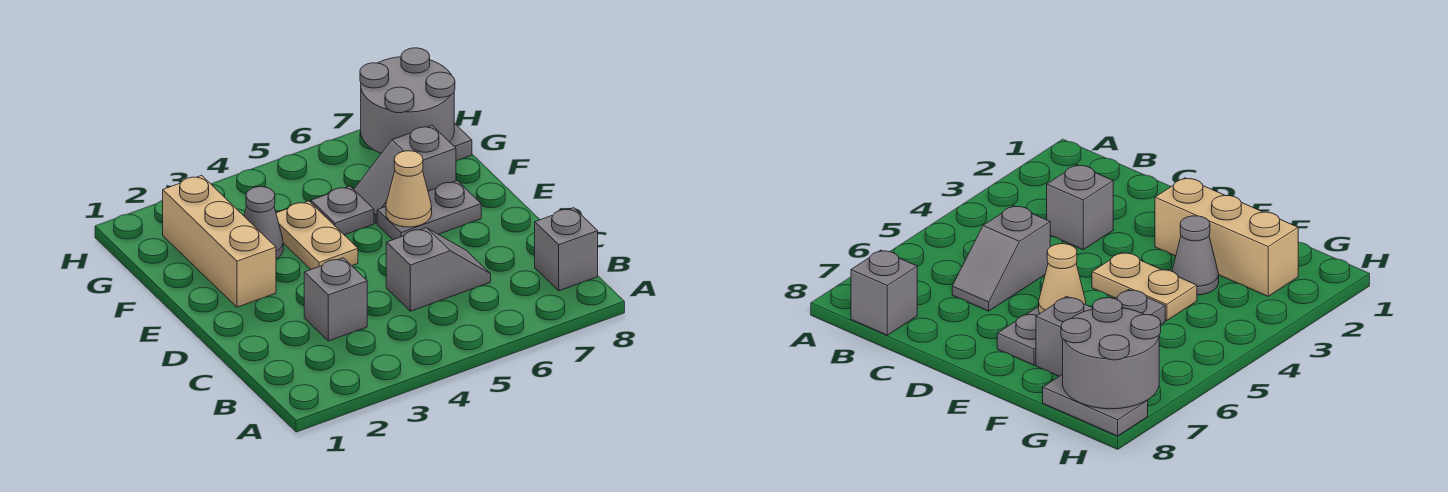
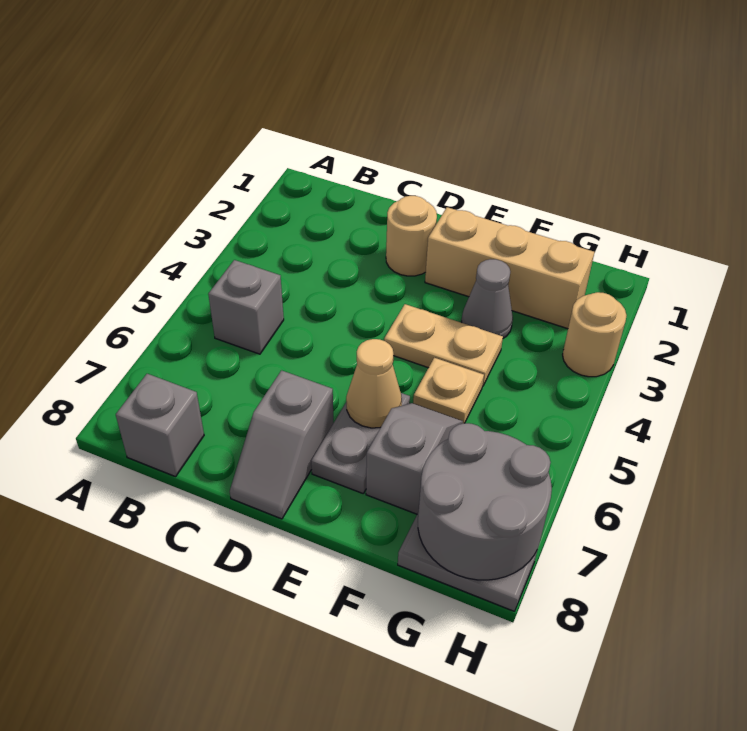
grey 1x1 brick [304,258,367,341] -> grey 1x1 brick moved to [208,260,284,354]
grey 1x2 slope [386,228,491,311] -> grey 1x2 slope moved to [230,370,333,519]
none -> tan 1x1 round brick [386,196,437,276]
grey 1x1 plate [311,186,374,235] -> tan 1x1 plate [413,358,484,423]
none -> tan 1x1 round brick [563,292,627,377]

